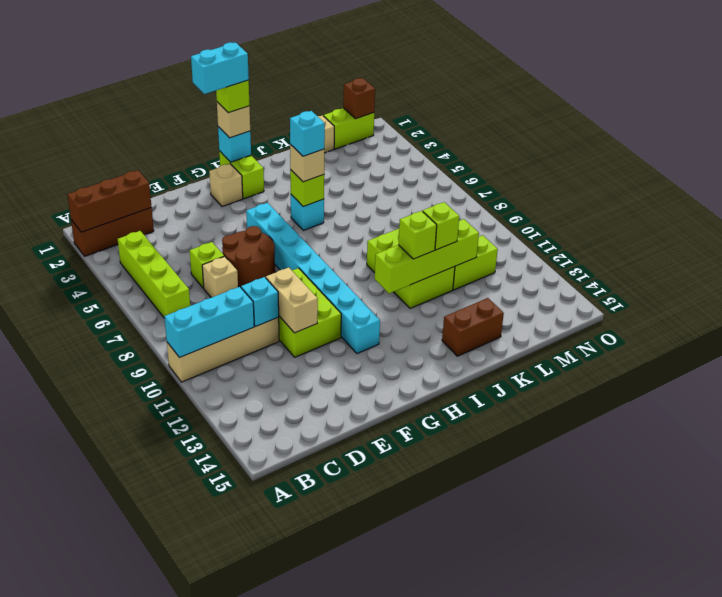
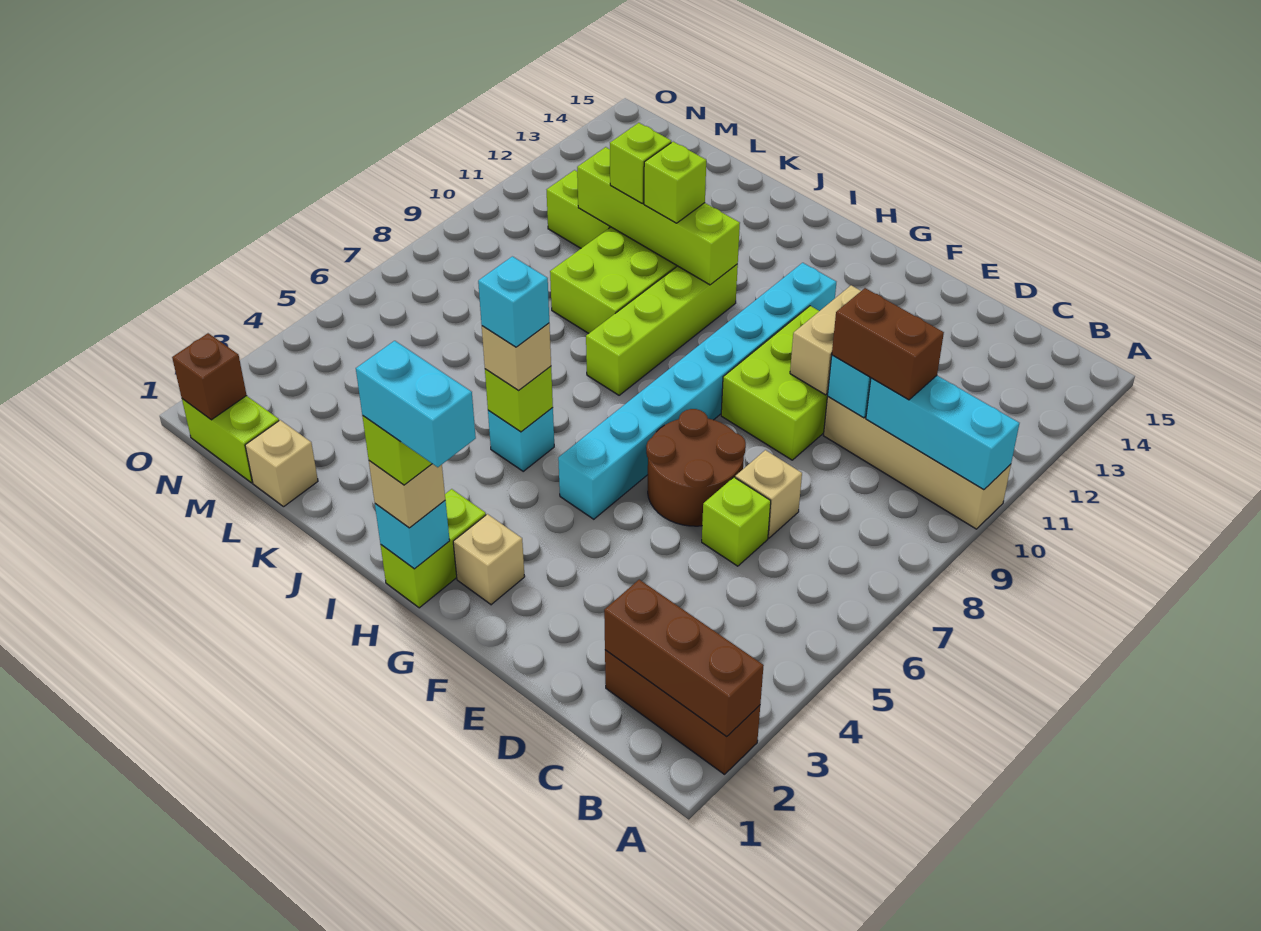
lime 1x4 brick [118,231,190,318] -> lime 1x4 brick moved to [586,264,738,395]
brown 1x2 brick [442,298,504,356] -> brown 1x2 brick moved to [832,288,944,400]

